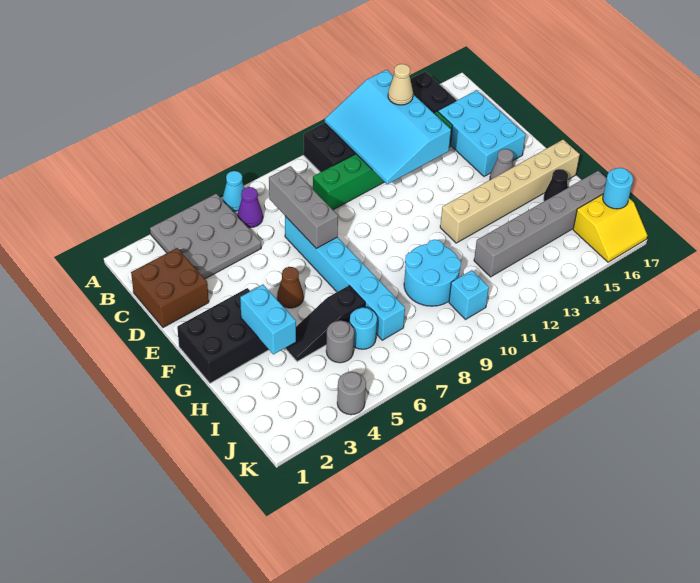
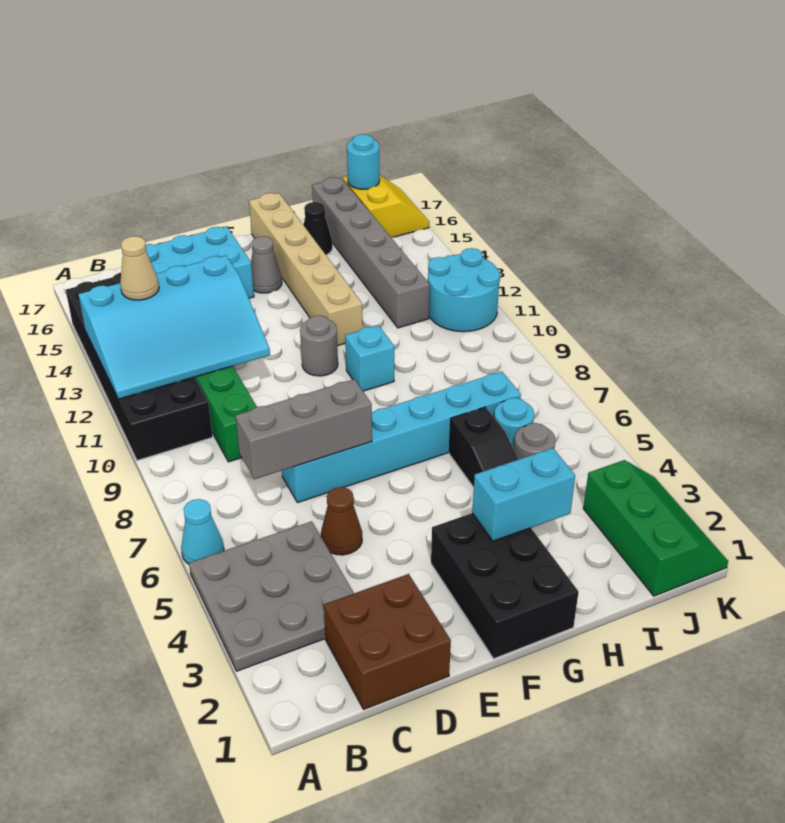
purple 1x1 cone [237,187,263,228] -> none
brown 1x1 cone [277,267,304,308] -> brown 1x1 cone moved to [321,487,362,555]
cyan 2x2 round brick [404,240,461,306] -> cyan 2x2 round brick moved to [428,248,500,332]
none -> green 2x3 slope [583,460,728,596]
cyan 1x1 brick [449,270,489,319] -> cyan 1x1 brick moved to [345,325,394,391]
grey 1x1 round brick [337,372,366,415] -> grey 1x1 round brick moved to [300,316,338,376]

